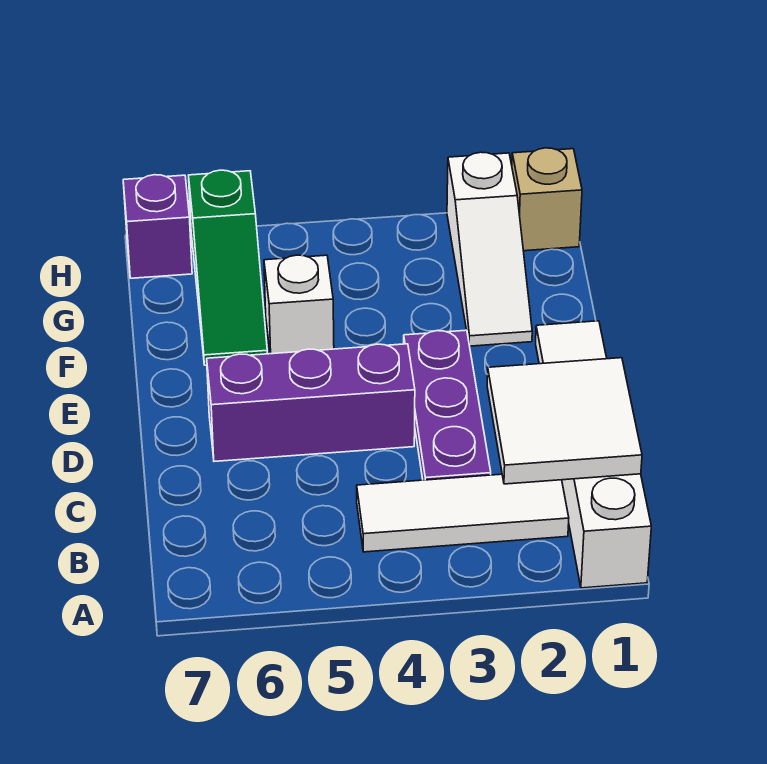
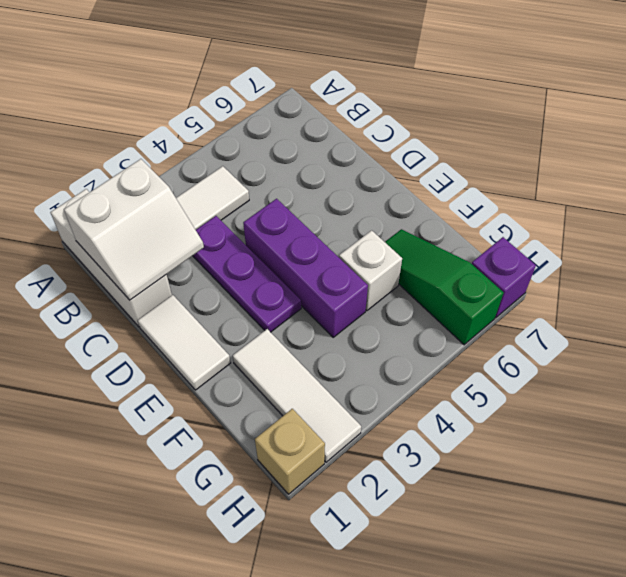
white 2x2 tile [487,358,642,484] -> white 2x2 slope [64,159,204,300]
purple 1x3 brick [207,344,415,461] -> purple 1x3 brick turned to [243,199,368,337]
white 1x3 slope [447,152,532,346] -> white 1x3 tile [233,329,361,462]

